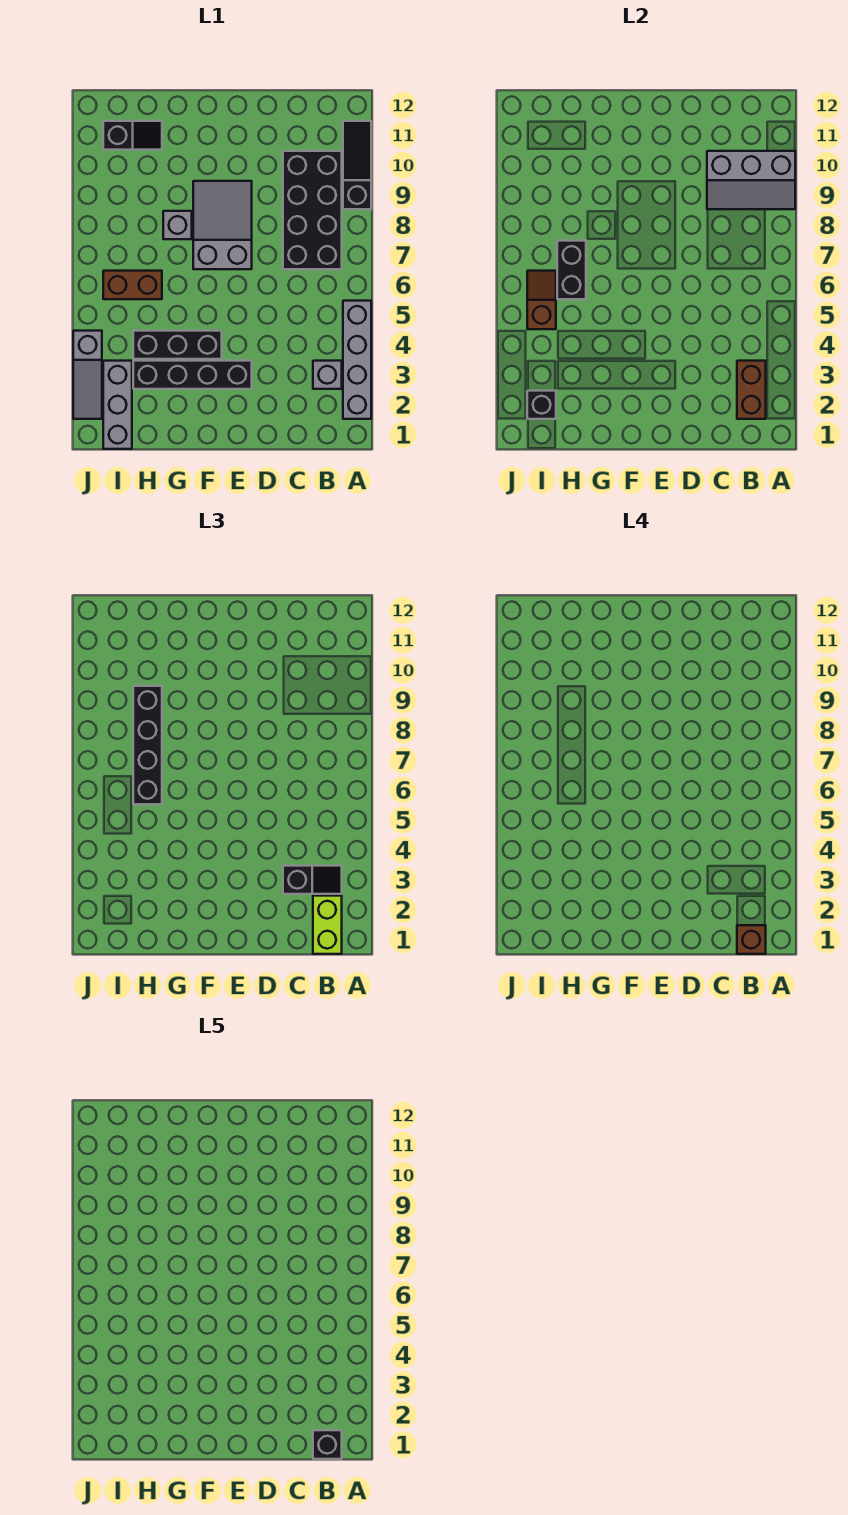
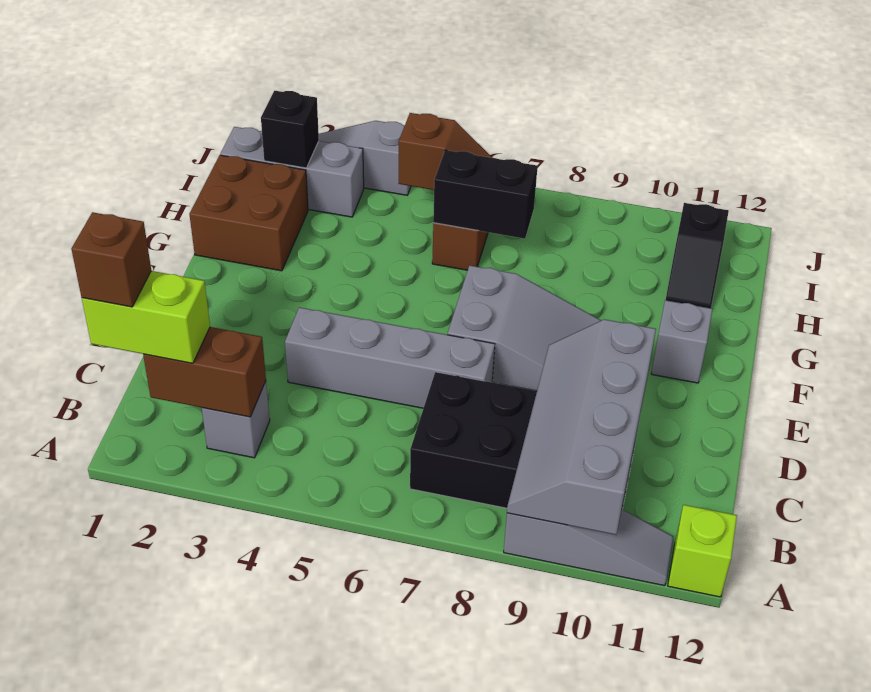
grey 1x4 brick [343,301,371,419] -> grey 1x4 brick moved to [285,307,495,408]
black 1x3 slope [343,121,371,209] -> grey 1x3 slope [504,509,673,586]
grey 2x3 slope [707,151,795,209] -> grey 2x4 slope [507,319,656,535]
none -> lime 1x1 brick [668,505,737,597]
black 1x1 brick [313,1430,342,1459] -> none
black 1x2 slope [283,866,342,894] -> none
black 1x4 brick [133,361,252,389] -> none
black 1x3 brick [133,331,222,359] -> none
none -> brown 2x2 brick [189,155,308,271]
grey 1x1 brick [163,211,192,239] -> grey 1x1 brick moved to [651,300,712,383]
black 1x4 brick [133,686,162,804] -> none

